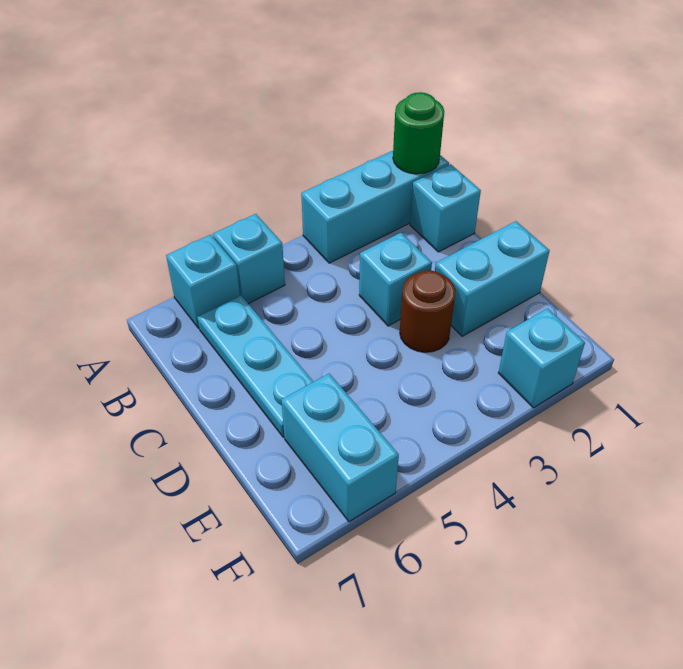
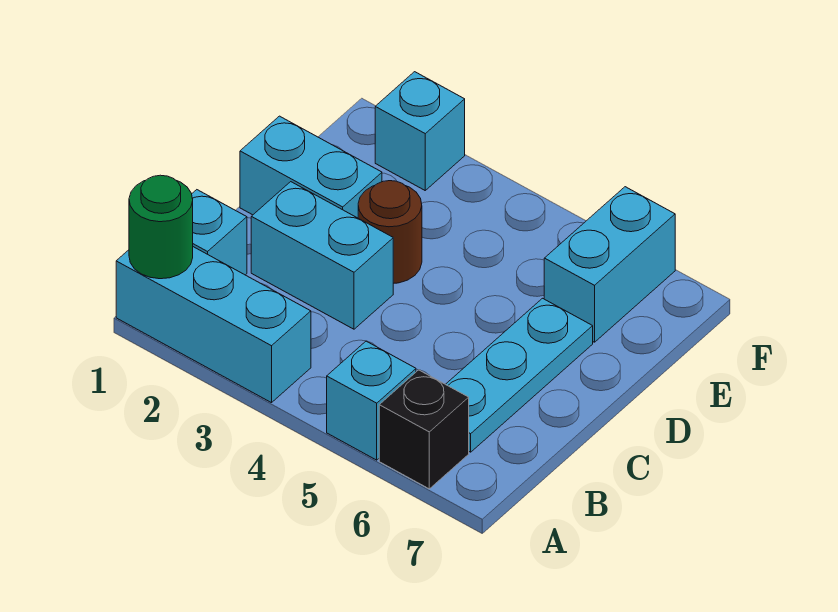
cyan 1x1 brick [166,235,240,328] -> black 1x1 brick [379,370,469,489]
cyan 1x1 brick [359,233,432,326] -> cyan 1x2 brick [251,182,393,329]

